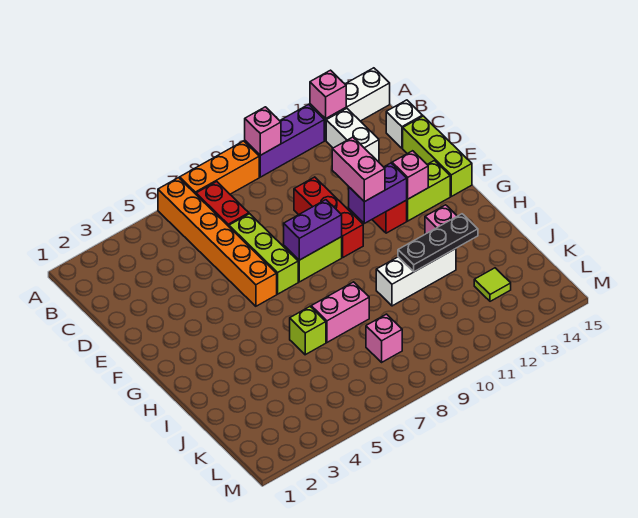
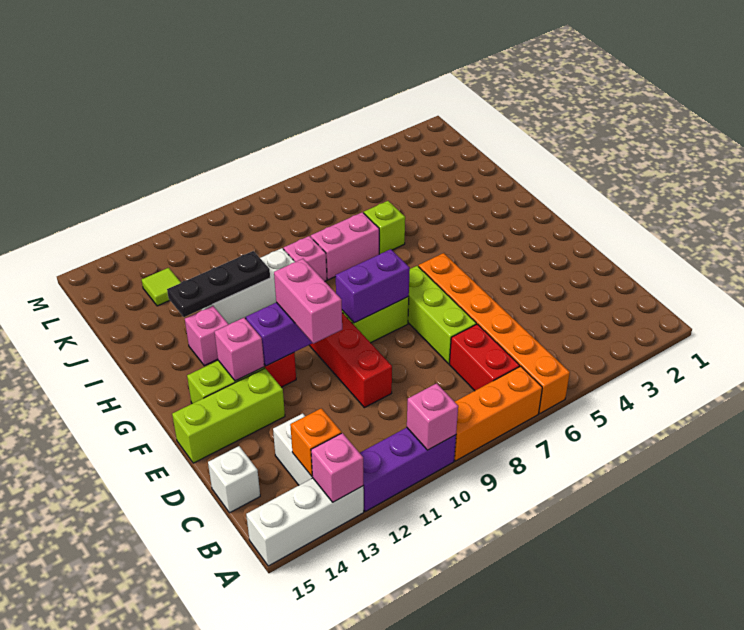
none -> orange 1x1 brick [290,408,341,476]
lime 1x3 brick [403,116,472,196] -> lime 1x3 brick turned to [172,368,285,463]
pink 1x1 brick [366,314,402,362] -> pink 1x1 brick moved to [284,236,327,281]

